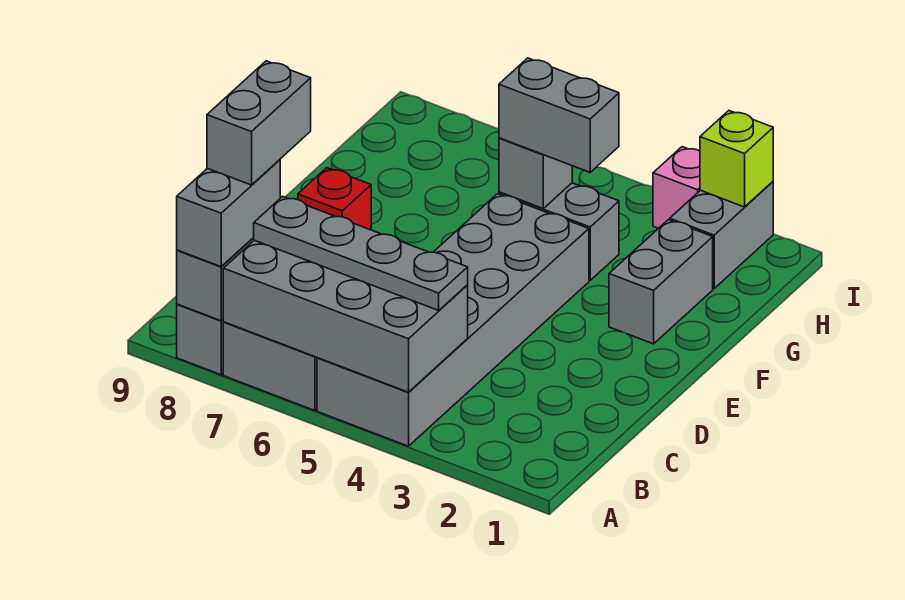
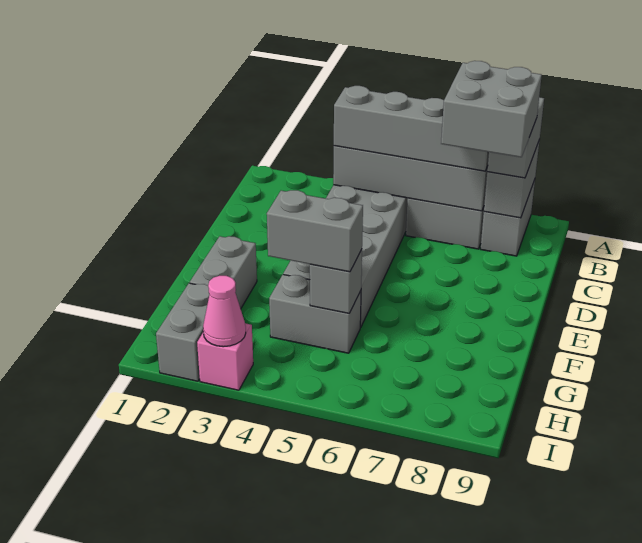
grey 1x4 plate [254,196,468,310] -> grey 1x4 brick [334,86,489,171]
grey 1x2 brick [207,61,311,185] -> grey 2x2 brick [441,61,542,157]
red 1x1 brick [298,168,371,230] -> none
lime 1x1 brick [700,111,773,207] -> none
none -> pink 1x1 cone [203,276,246,347]

